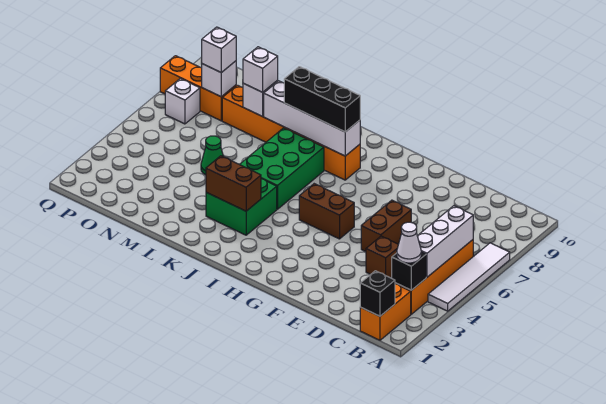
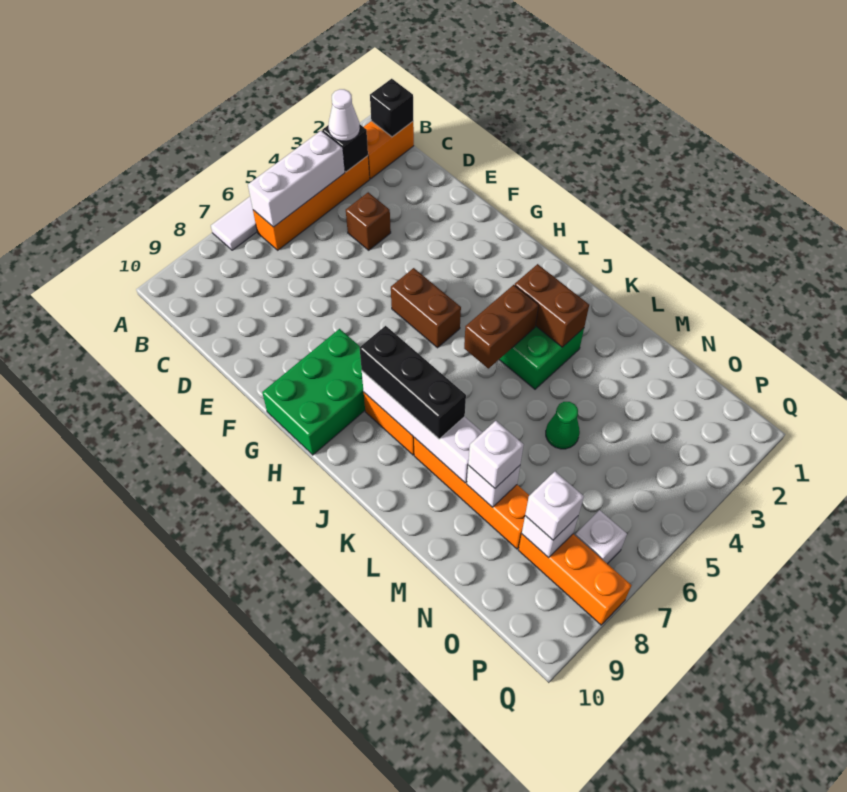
brown 1x2 brick [361,200,411,252] -> brown 1x2 brick moved to [464,285,539,369]
green 2x3 brick [240,128,324,209] -> green 2x3 brick moved to [262,329,365,455]

